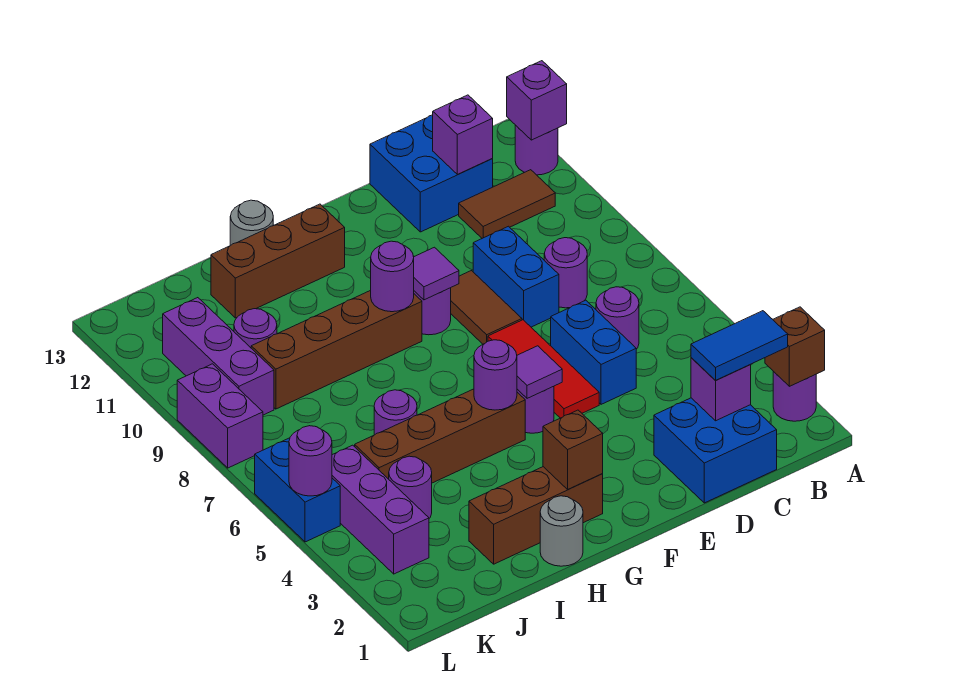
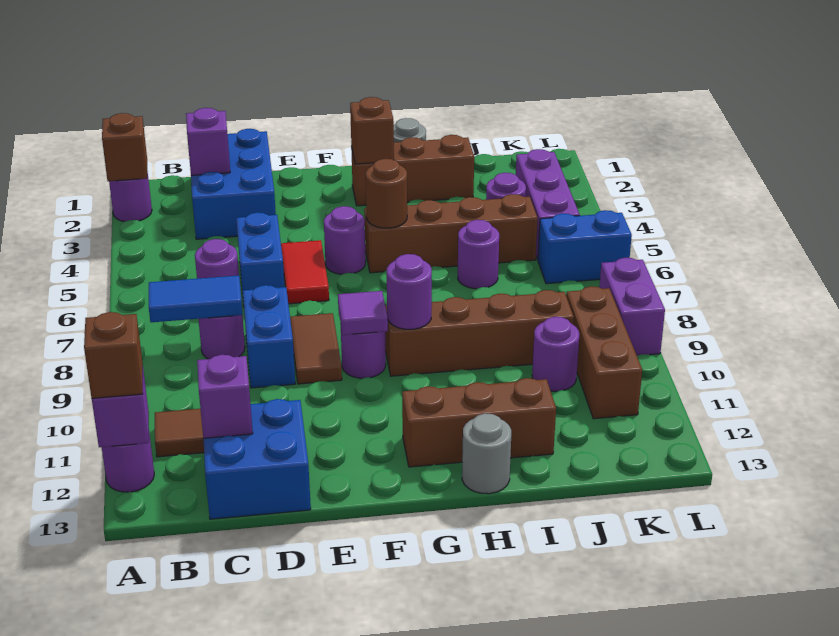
none -> brown 1x1 brick [84,312,143,398]
blue 1x2 tile [691,311,788,380] -> blue 1x2 tile moved to [149,275,243,322]
blue 2x2 brick [654,398,777,503] -> blue 2x3 brick [191,129,276,239]
red 1x3 tile [488,320,599,418] -> red 1x2 tile [281,240,329,304]
purple 1x1 tile [517,346,562,398] -> none
purple 1x1 round brick [474,340,517,410] -> brown 1x1 round brick [366,159,407,228]
purple 1x3 brick [163,298,274,415] -> brown 1x3 brick [566,286,642,419]
blue 1x2 brick [255,438,340,542] -> blue 1x2 brick turned to [538,210,632,284]
purple 1x1 round brick [289,426,332,496] -> none

